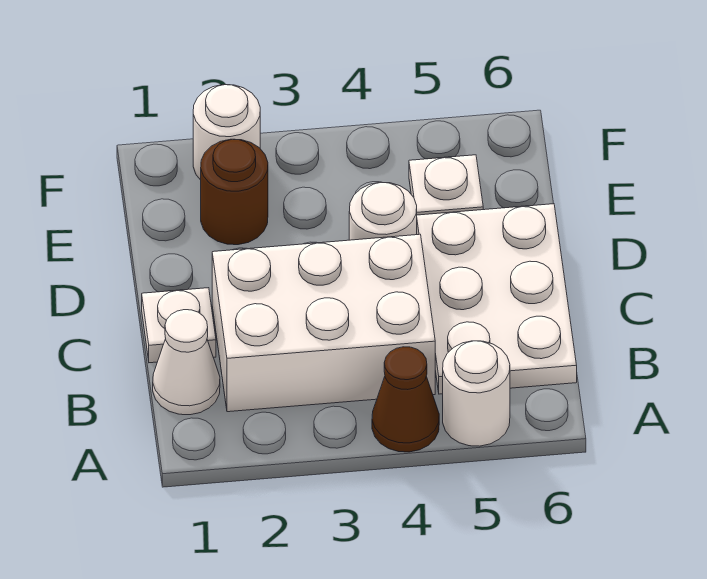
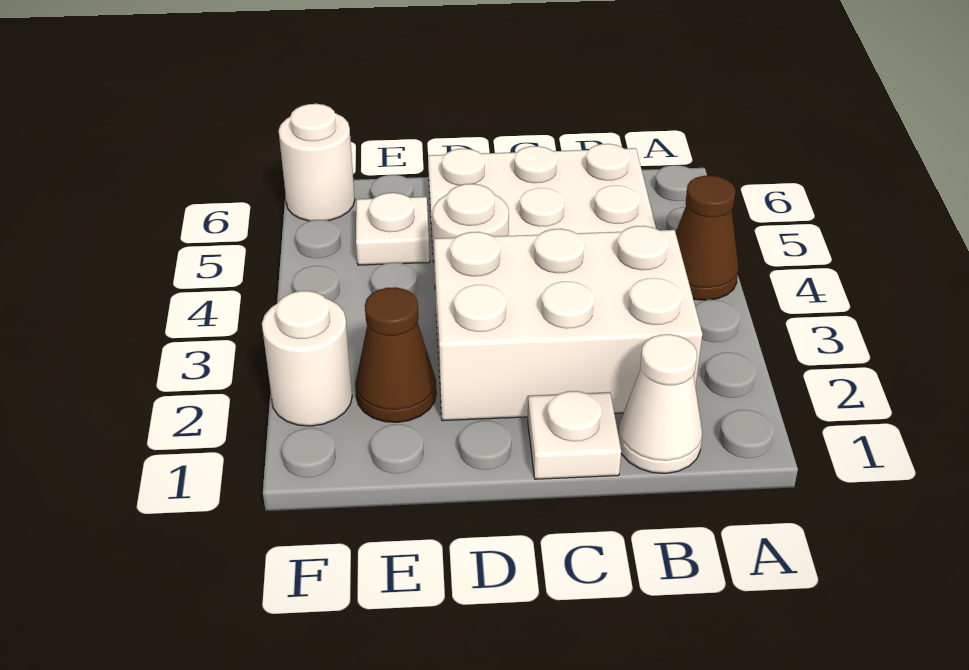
white 1x1 round brick [443,341,510,446] -> white 1x1 round brick moved to [279,104,355,221]
white 2x3 brick [212,234,435,412] -> white 2x3 brick turned to [434,226,702,421]
brown 1x1 round brick [201,139,268,245] -> brown 1x1 cone [355,287,436,422]

